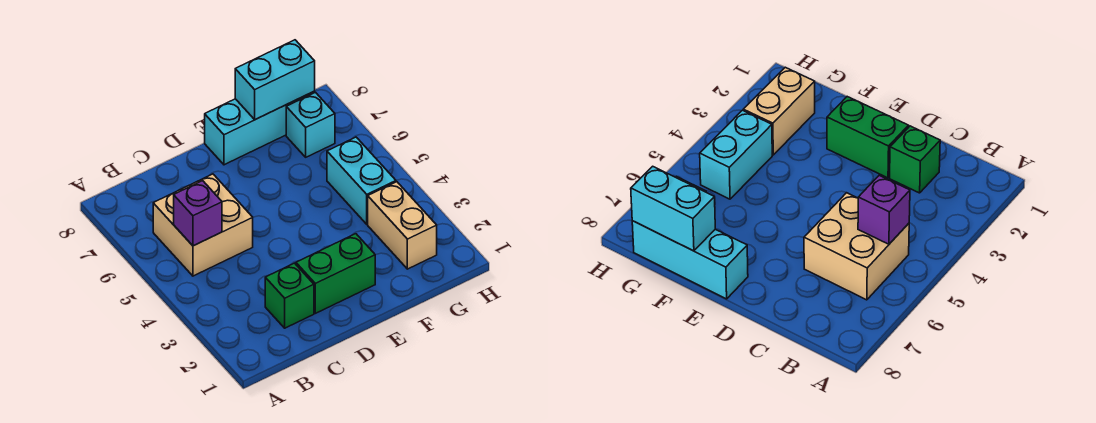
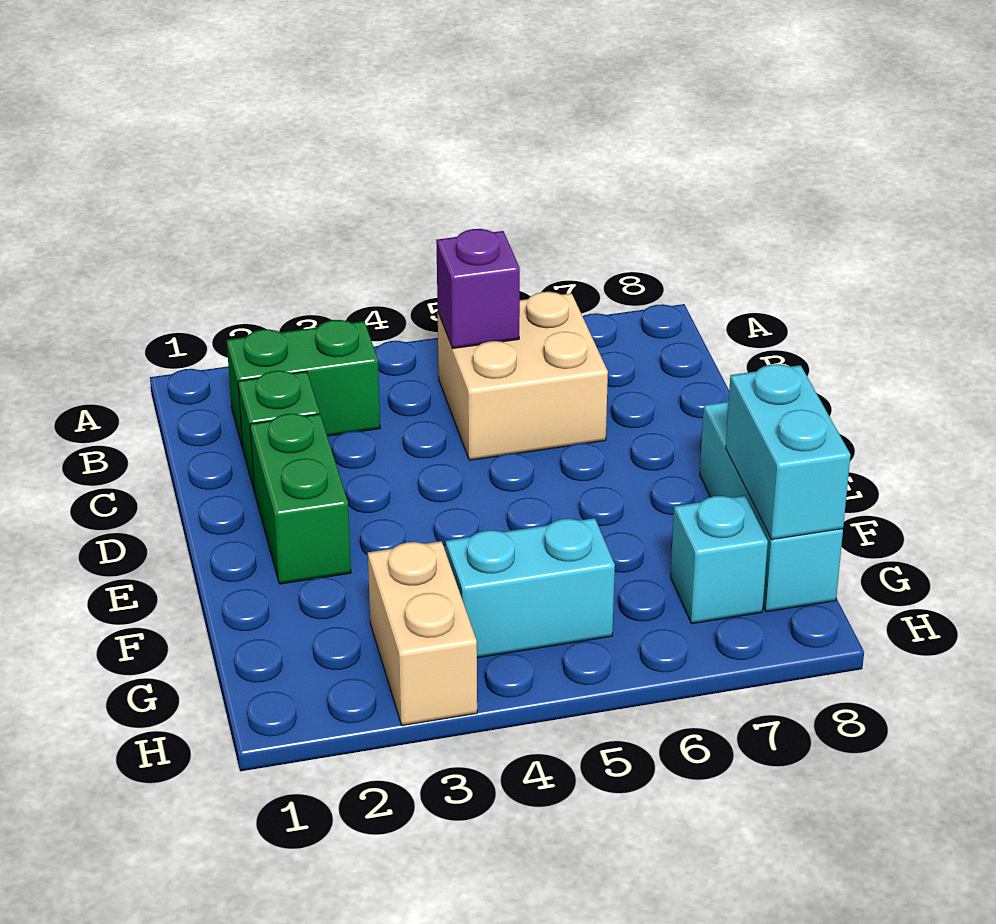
none -> green 1x2 brick [227,320,380,448]
tan 1x2 brick [368,182,437,269] -> tan 1x2 brick turned to [368,541,477,726]

